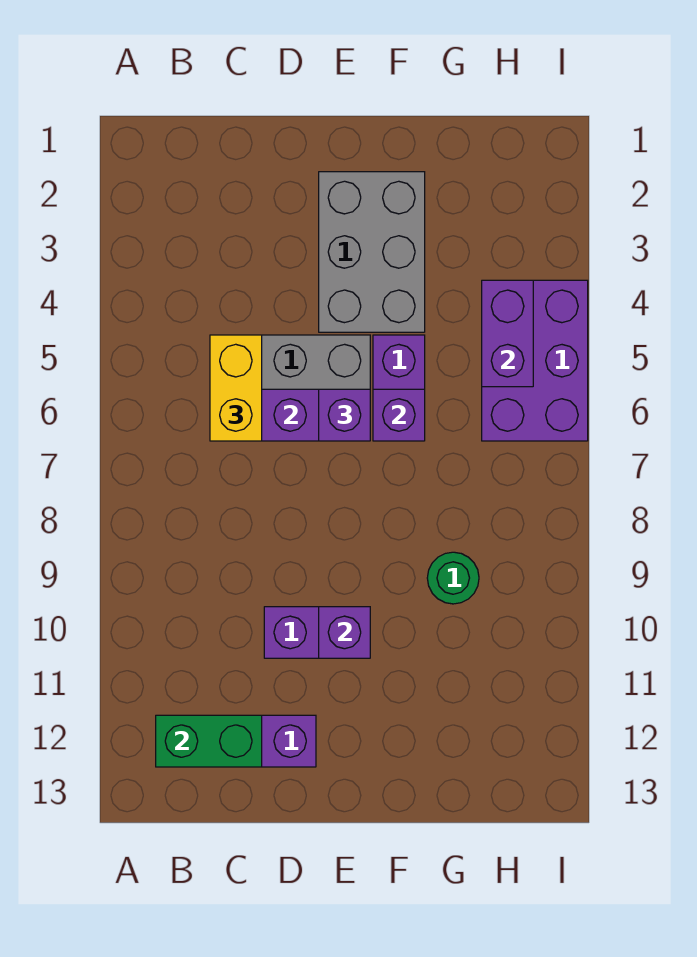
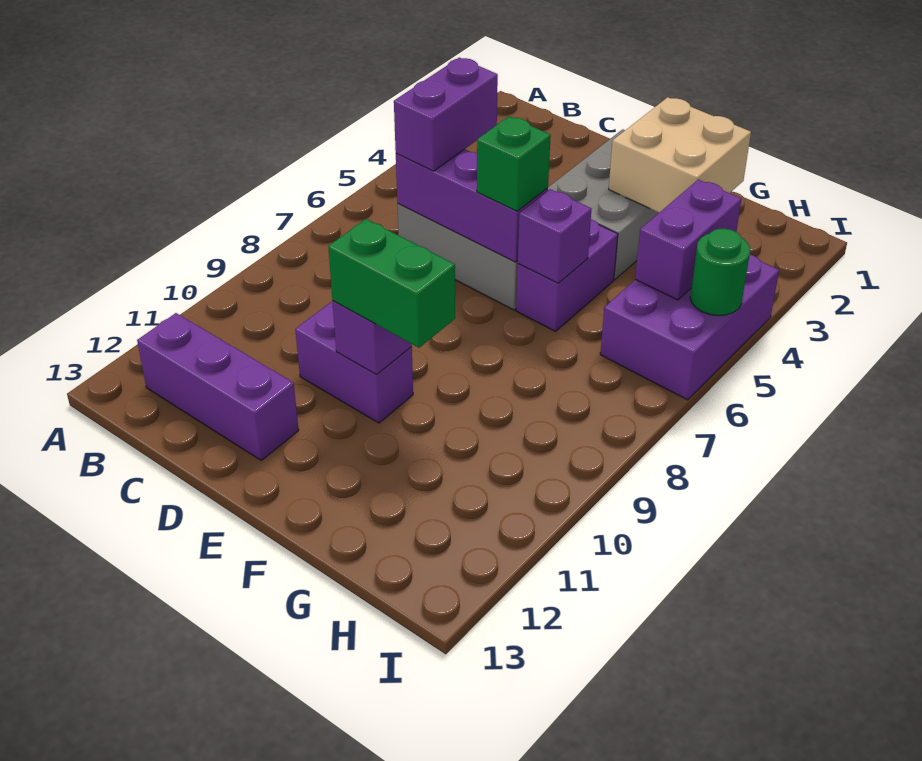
green 1x2 brick [156,715,262,767] -> green 1x2 brick moved to [328,219,455,348]
yellow 1x2 brick [210,335,262,441] -> purple 1x2 brick [394,58,498,171]
purple 1x1 brick [319,389,370,441] -> green 1x1 brick [477,116,551,211]
none -> tan 2x2 brick [609,97,751,213]
green 1x1 round brick [427,552,479,604] -> green 1x1 round brick moved to [690,229,750,316]

